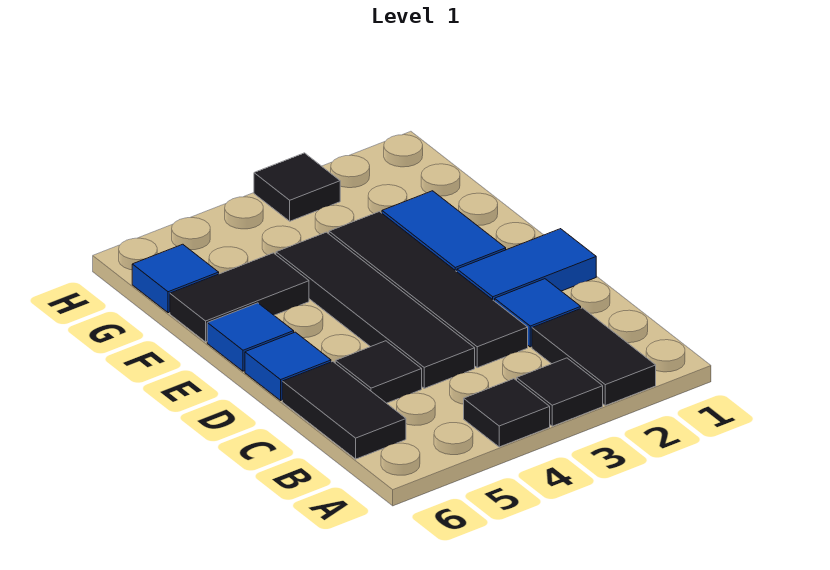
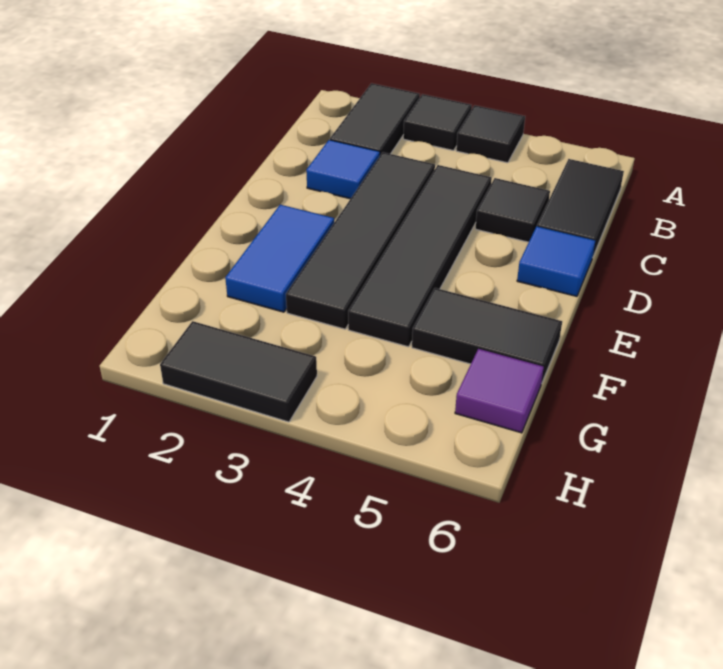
blue 1x2 tile [457,229,596,301] -> none
blue 1x1 tile [207,303,294,371] -> none
blue 1x1 tile [132,244,219,313] -> purple 1x1 tile [455,349,544,433]
black 1x1 tile [254,153,340,221] -> black 1x2 tile [160,321,317,422]

